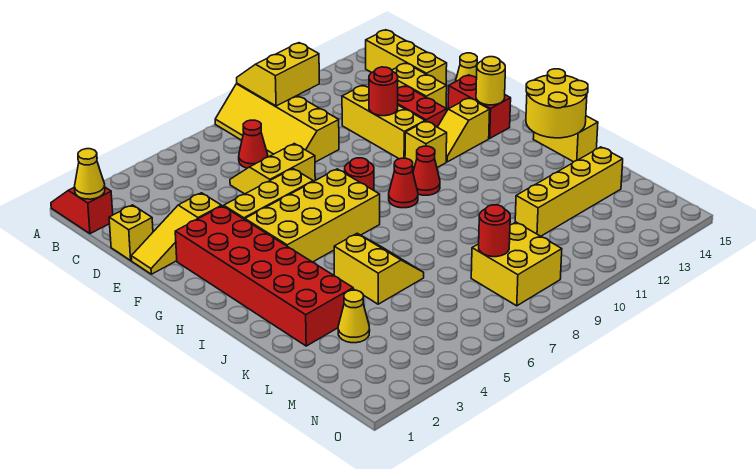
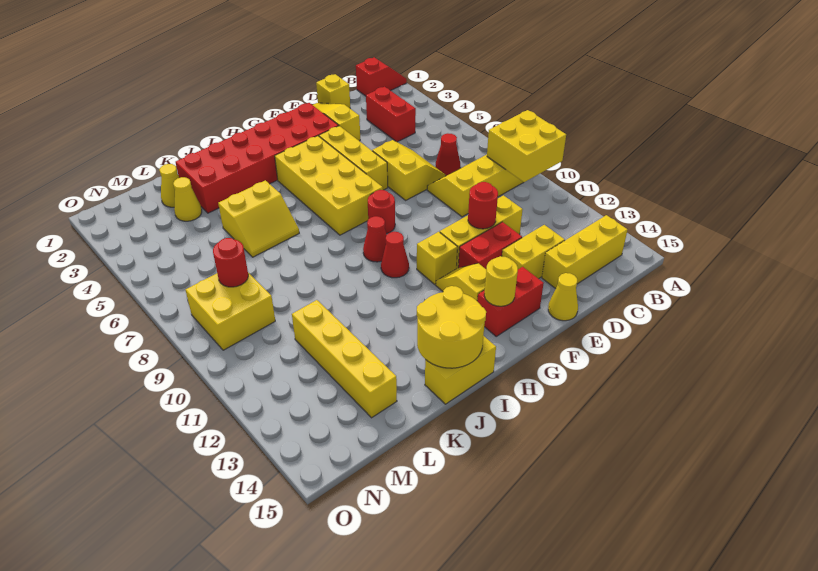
yellow 2x2 slope [237,43,319,106] -> yellow 2x2 brick [487,110,566,182]
yellow 1x1 cone [74,149,105,199] -> yellow 1x1 cone moved to [159,164,179,207]
none -> red 1x2 brick [366,87,416,142]

